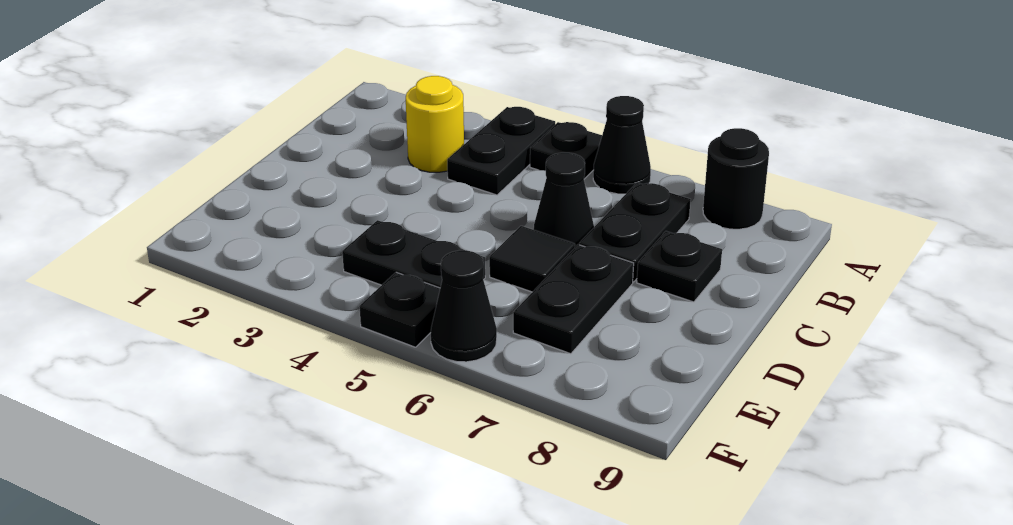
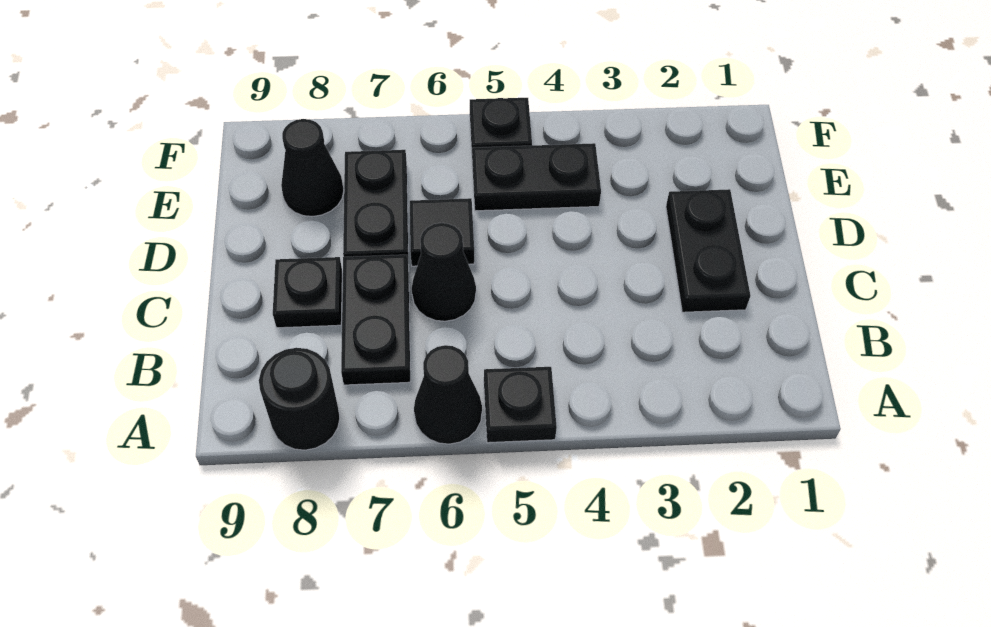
black 1x2 plate [447,107,555,195] -> black 1x2 plate moved to [666,189,751,312]
yellow 1x1 round brick [406,76,464,172] -> none
black 1x1 cone [431,250,497,362] -> black 1x1 cone moved to [281,119,344,216]

